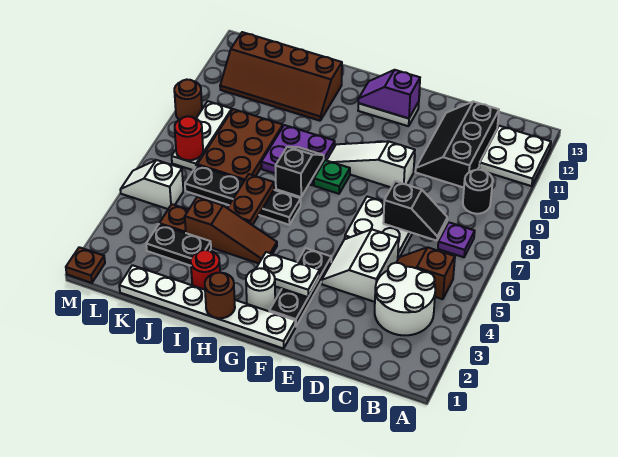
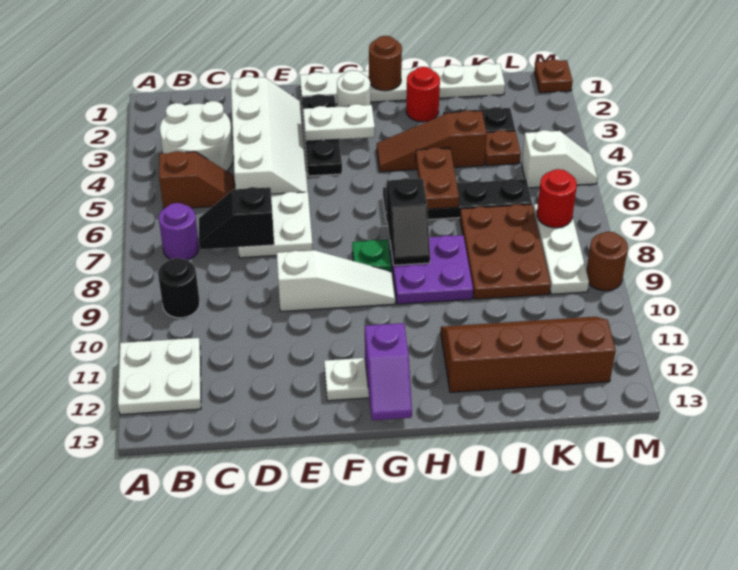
purple 1x1 plate [438,222,475,257] -> purple 1x1 round brick [159,203,199,260]
black 2x3 slope [415,102,499,188] -> none
white 2x2 slope [321,229,399,302] -> white 2x4 slope [231,76,308,194]
purple 1x2 slope [358,70,420,118] -> purple 1x2 slope turned to [365,323,412,420]

